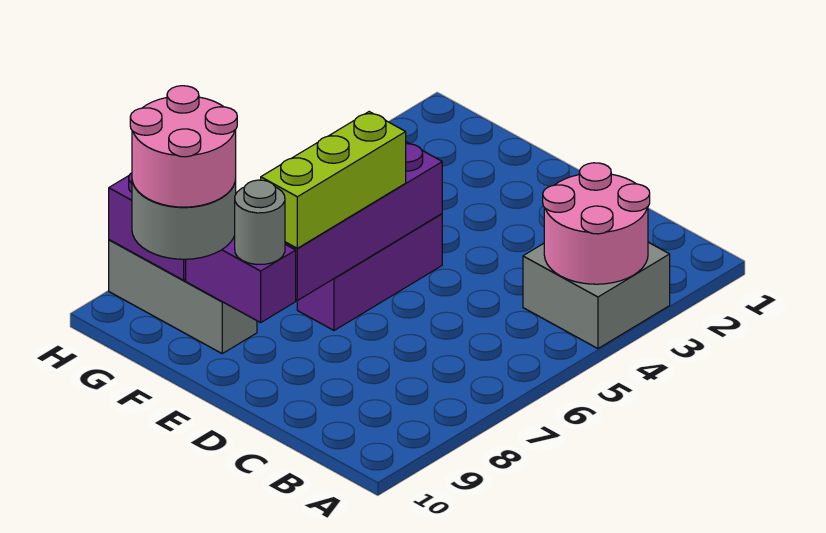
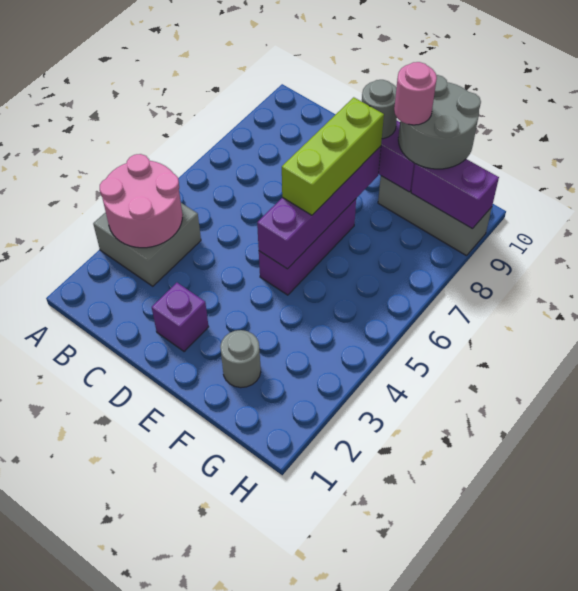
none -> purple 1x1 brick [152,283,209,352]
none -> grey 1x1 round brick [220,330,261,388]
pink 2x2 round brick [130,86,237,207] -> pink 1x1 round brick [394,62,437,125]

